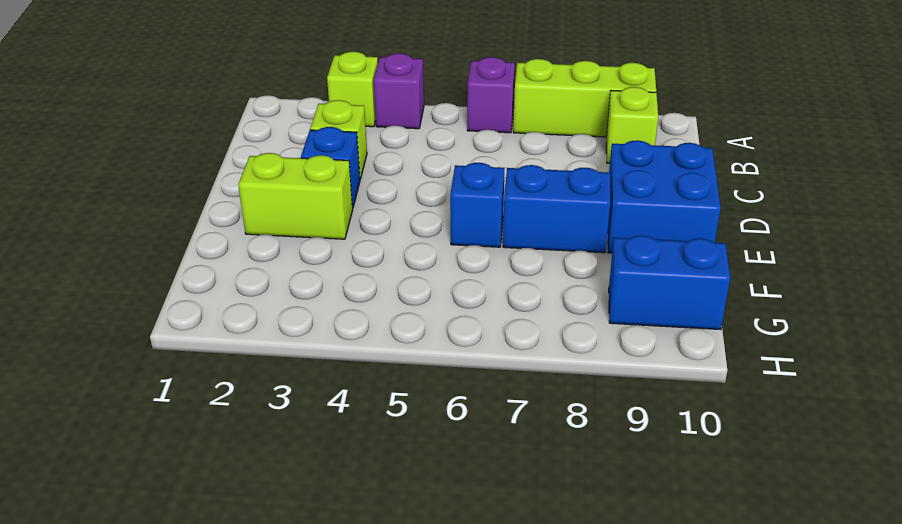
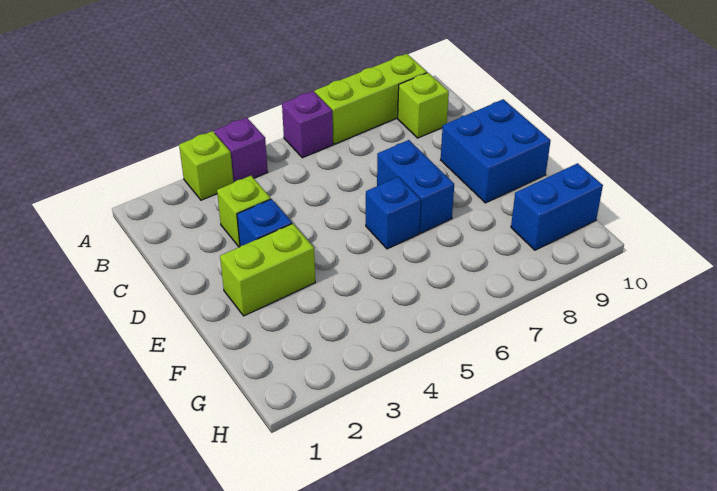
blue 1x2 brick [503,165,610,253] -> blue 1x2 brick turned to [377,140,454,233]

